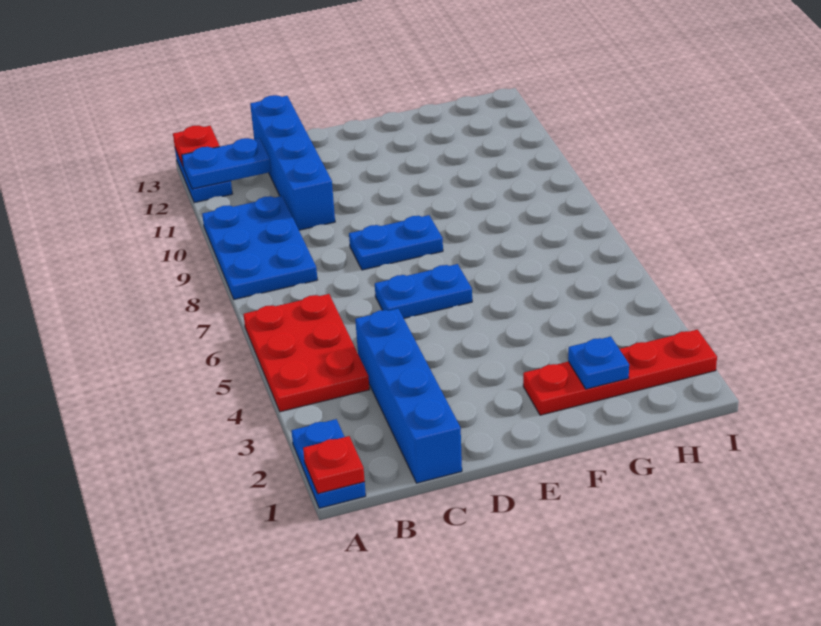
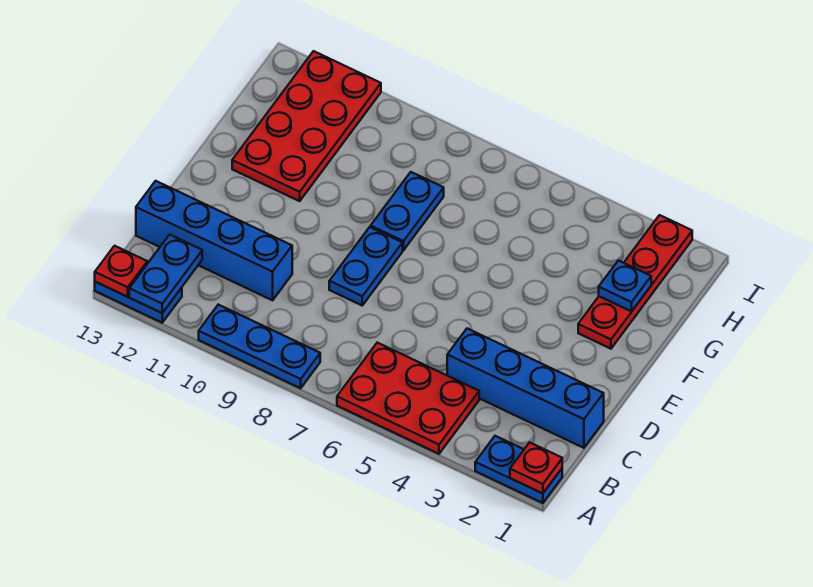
blue 2x3 plate [202,196,317,299] -> blue 1x3 plate [199,305,320,388]
blue 1x2 plate [375,264,472,318] -> blue 1x2 plate moved to [371,172,444,250]
none -> red 2x4 plate [232,51,381,201]

